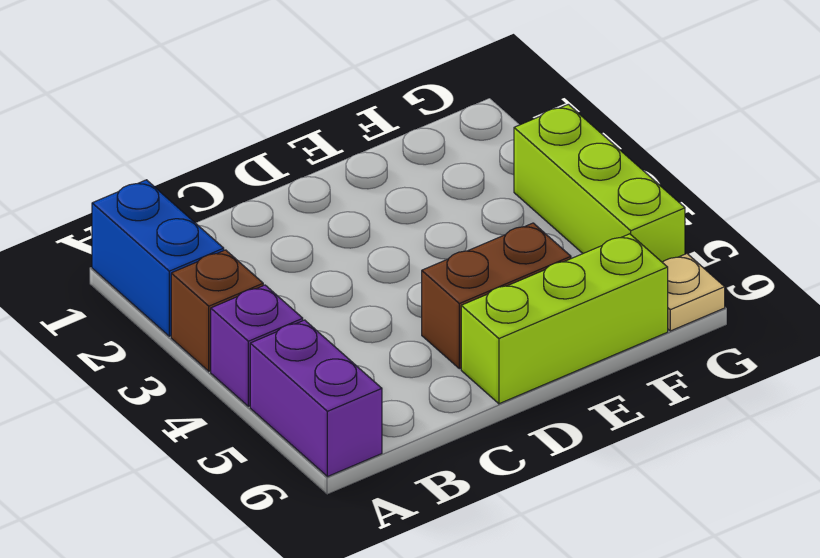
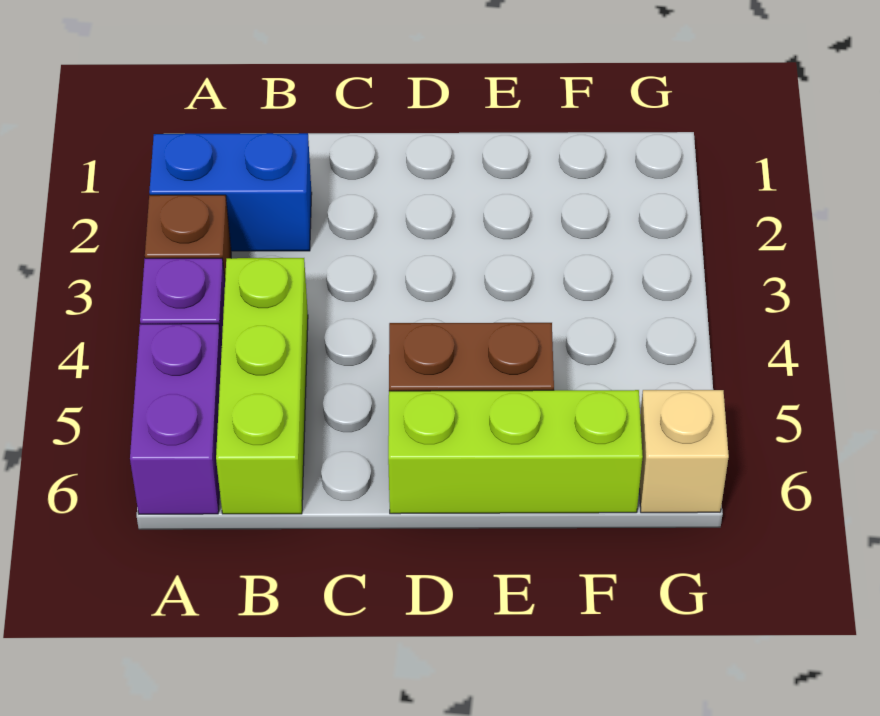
blue 1x2 brick [92,180,224,336] -> blue 1x2 brick turned to [149,133,312,251]
lime 1x3 brick [514,104,685,262] -> lime 1x3 brick moved to [216,258,308,514]
tan 1x1 plate [662,254,725,331] -> tan 1x1 brick [639,390,729,513]

